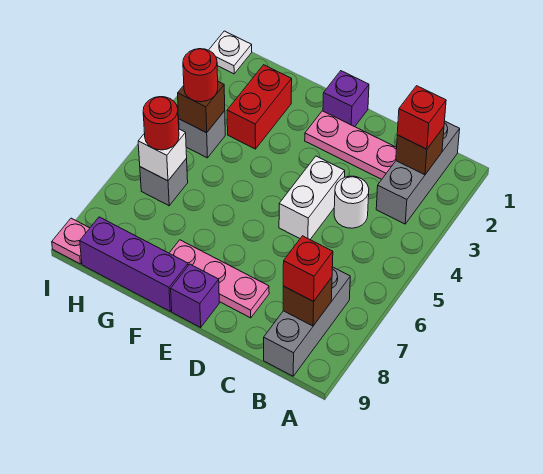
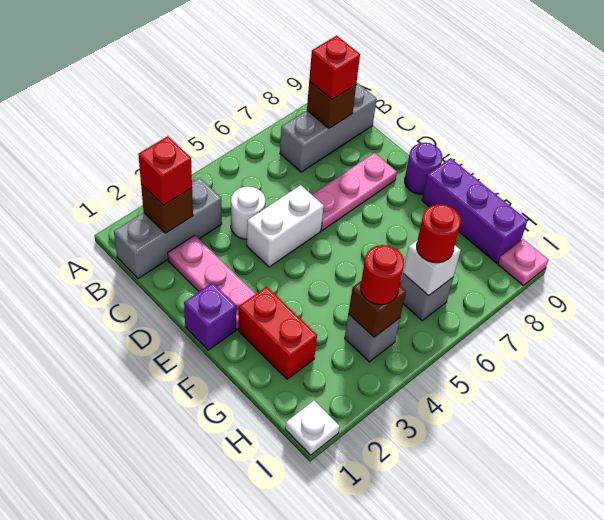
pink 1x3 plate [169,240,269,318] -> pink 1x3 plate turned to [312,153,397,230]
purple 1x1 brick [171,264,219,327] -> purple 1x1 round brick [405,143,443,194]
red 1x2 brick [227,65,292,149] -> red 1x2 brick turned to [238,287,317,379]

